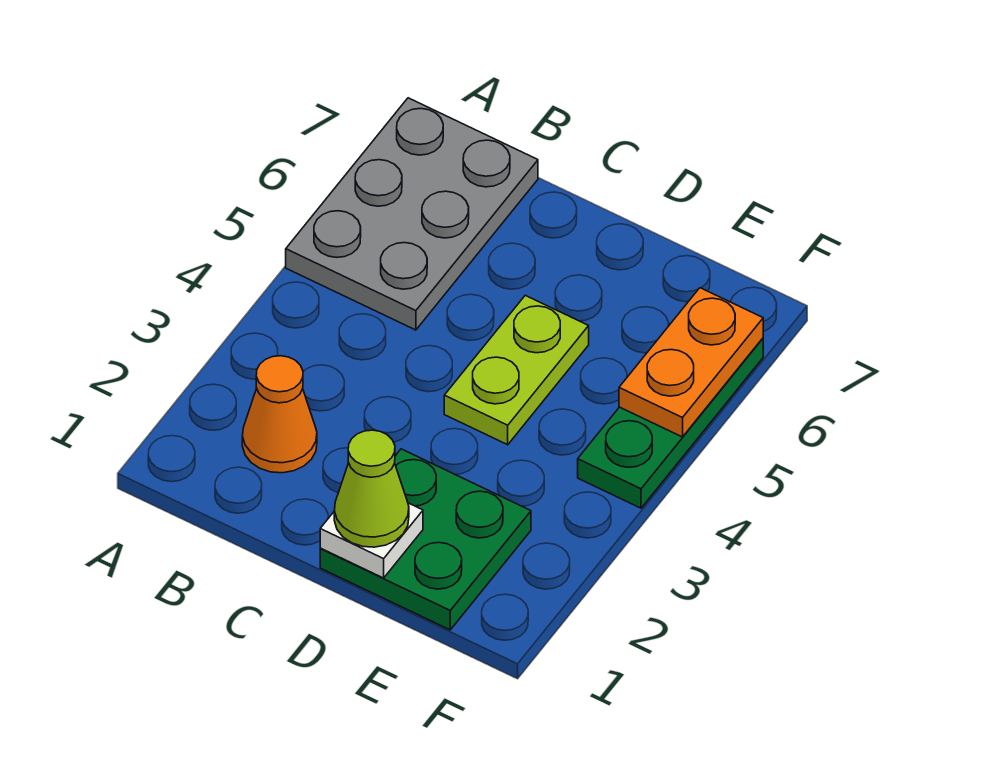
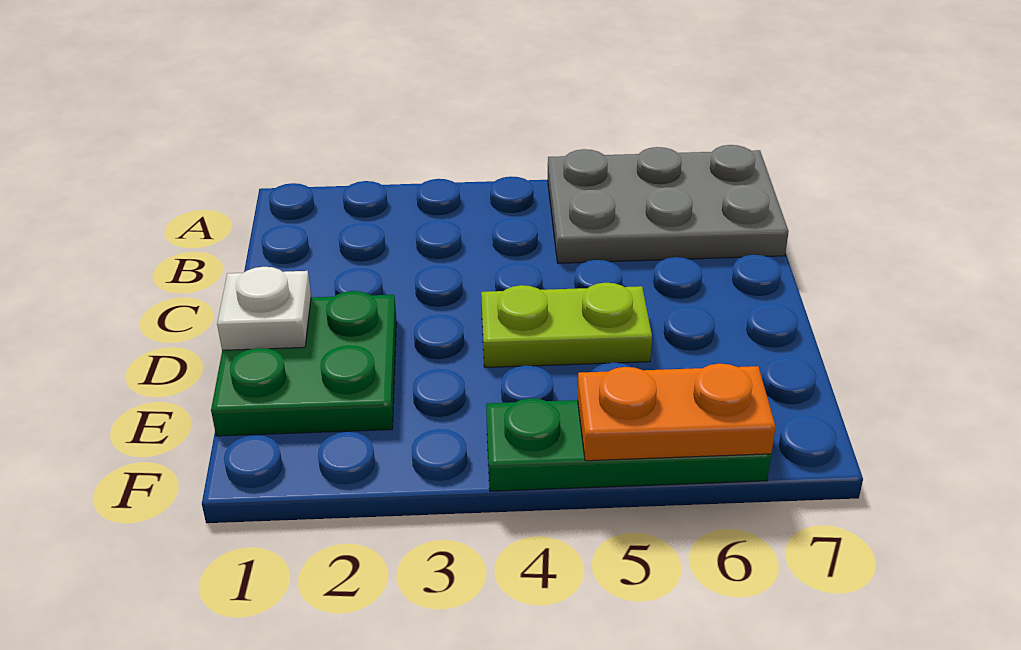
orange 1x1 cone [242,356,317,473] -> none
lime 1x1 cone [334,430,409,547] -> none

